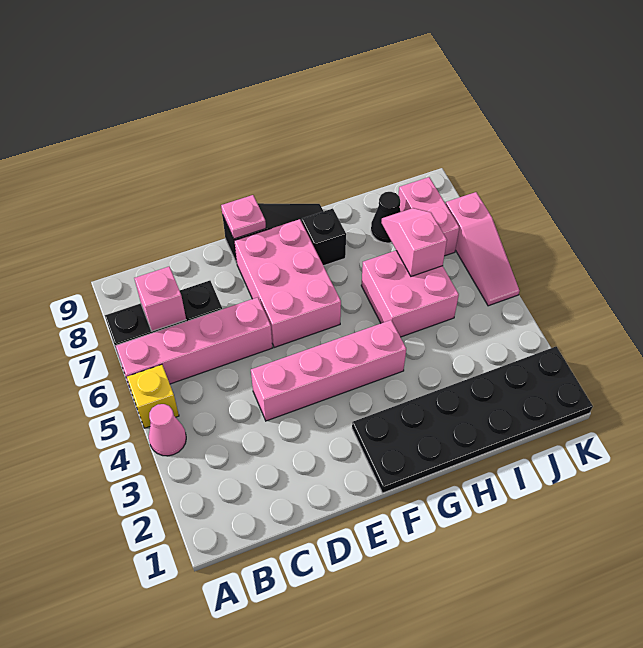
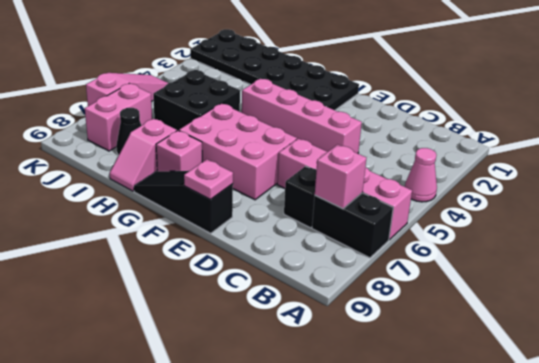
yellow 1x1 brick [127,365,179,428] -> none
pink 2x3 brick [234,219,341,348] -> pink 2x3 brick turned to [179,103,297,200]
black 1x1 brick [302,209,346,266] -> pink 1x1 brick [156,131,202,171]
pink 2x2 brick [361,251,459,337] -> black 2x2 brick [153,70,240,131]
pink 1x2 slope [382,208,447,276] -> pink 1x2 slope moved to [110,119,177,191]

